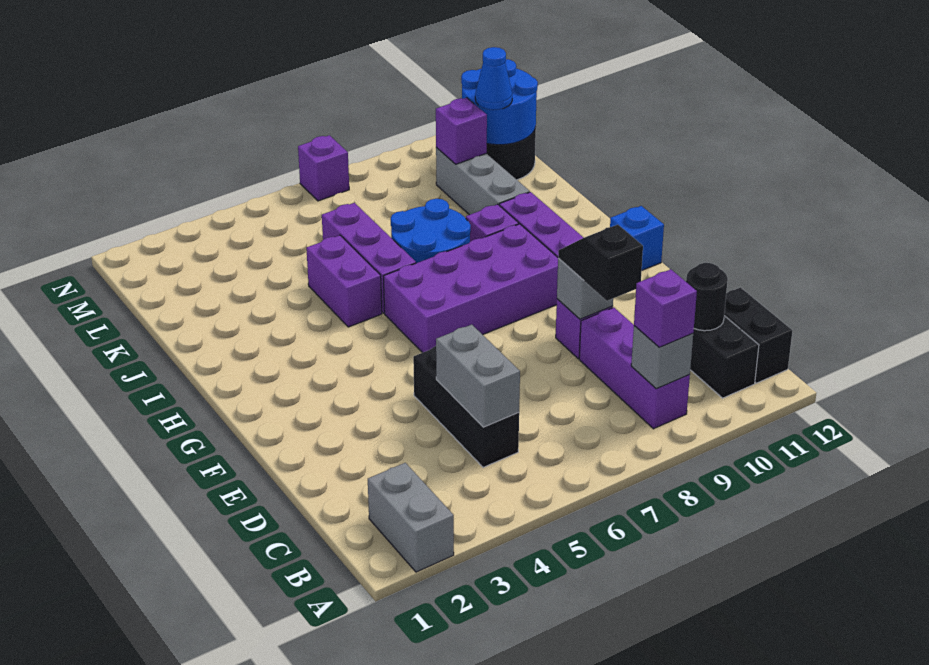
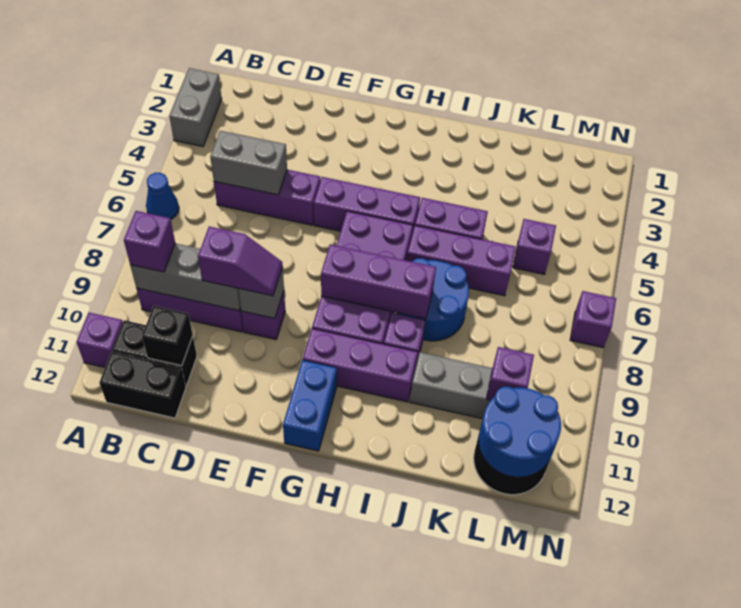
grey 1x2 brick [368,463,454,572] -> grey 1x2 brick turned to [169,68,222,147]
none -> purple 1x1 brick [77,313,123,367]
grey 1x1 brick [631,326,693,389] -> grey 1x3 brick [130,243,241,311]
black 1x3 brick [413,346,519,467] -> purple 1x3 brick [214,170,320,225]
black 1x1 round brick [686,263,728,331] -> black 1x1 brick [142,306,193,366]
black 1x2 slope [558,225,643,301] -> purple 1x2 slope [198,226,283,296]
none -> purple 1x3 brick [314,177,420,233]
none -> purple 1x3 brick [321,244,436,319]
blue 1x1 brick [610,206,664,270] -> blue 1x2 brick [283,360,337,451]
none -> purple 1x1 brick [513,219,556,274]
blue 1x1 cone [475,47,512,110] -> blue 1x1 cone moved to [146,173,179,219]

